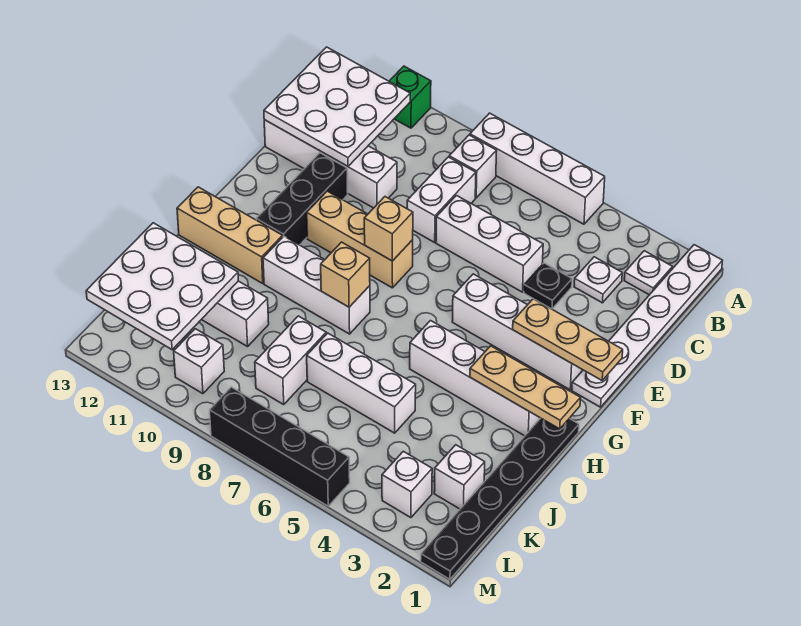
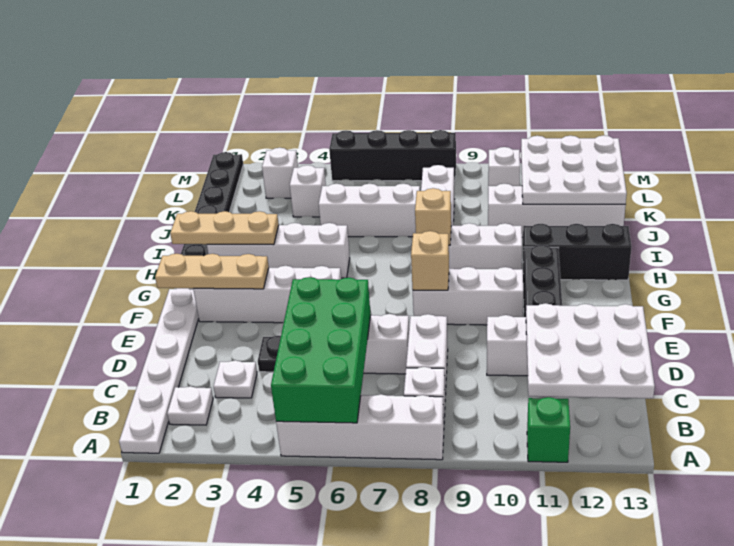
none -> green 2x4 brick [271,277,370,423]
tan 1x3 brick [307,191,413,288] -> white 1x3 brick [413,267,523,325]
tan 1x3 brick [177,187,283,283] -> black 1x3 brick [522,224,632,280]
white 1x1 brick [434,445,485,509] -> white 1x1 brick moved to [290,165,326,217]

